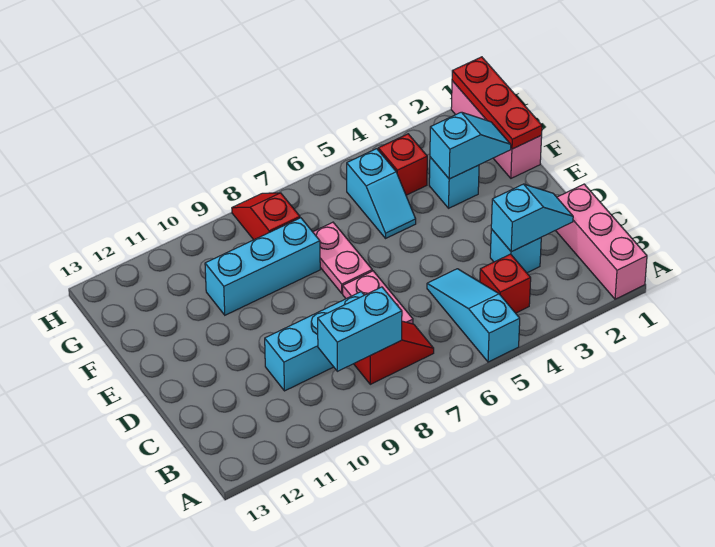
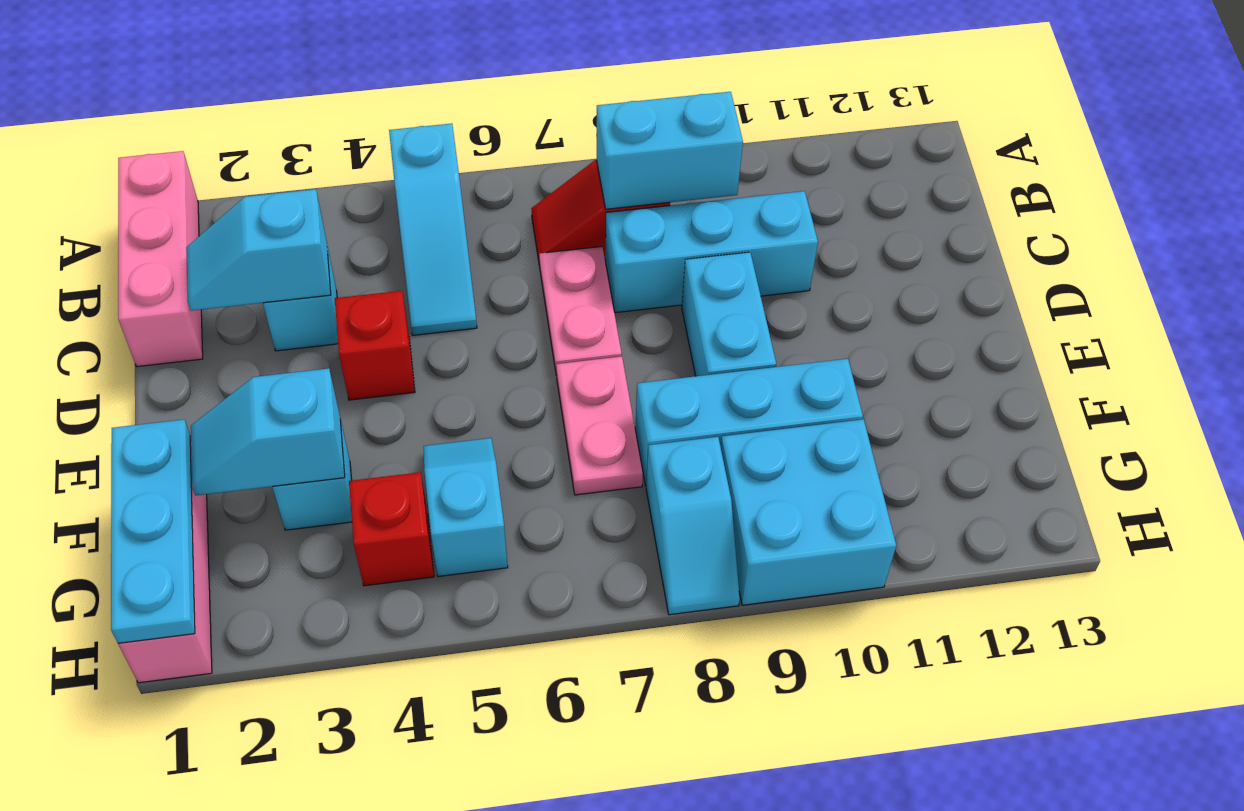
red 1x1 brick [480,254,531,313] -> red 1x1 brick moved to [335,291,415,400]
none -> cyan 1x2 brick [682,252,776,376]
red 1x3 plate [452,57,542,149] -> cyan 1x3 plate [111,419,195,643]
red 1x2 slope [232,193,300,240] -> cyan 1x2 slope [646,437,740,615]
none -> cyan 2x2 brick [721,419,896,605]

